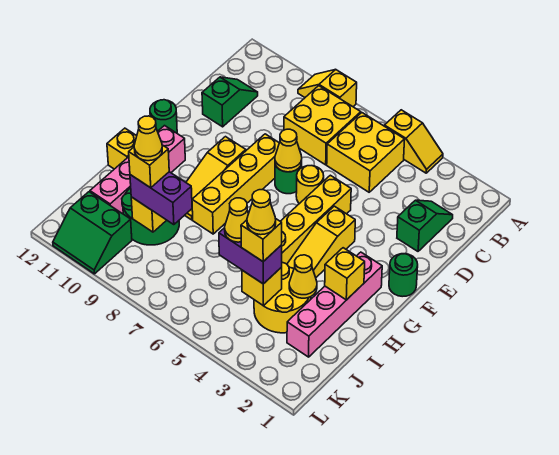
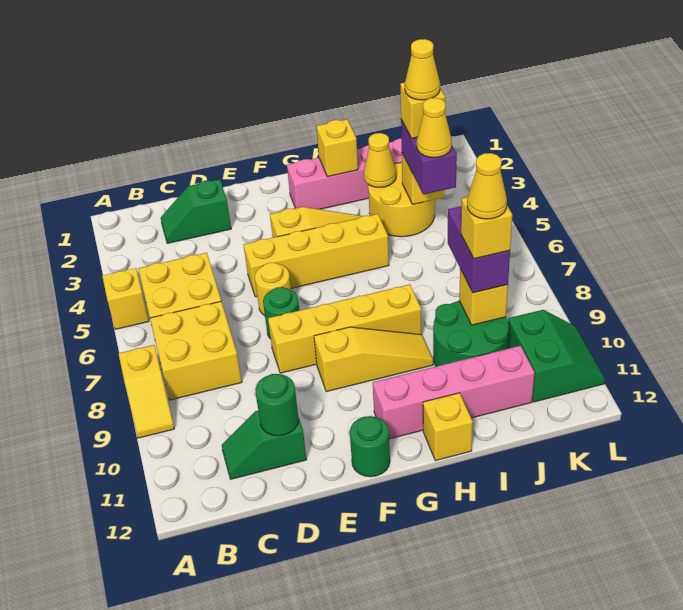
yellow 1x1 cone [275,129,302,172] -> none
green 1x1 round brick [389,254,418,297] -> green 1x1 round brick moved to [255,374,299,436]

